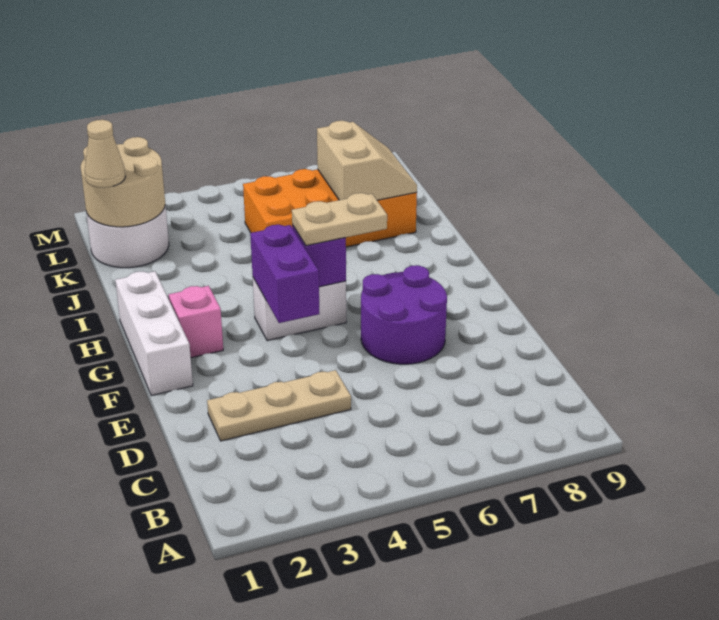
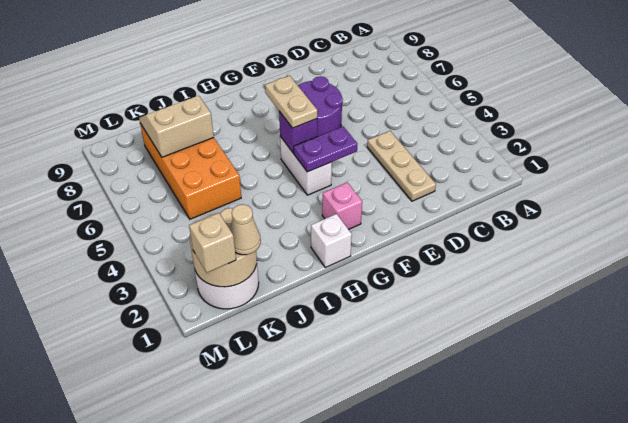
white 1x3 brick [115,271,193,396] -> white 1x1 brick [311,214,352,268]
purple 1x2 brick [250,225,320,323] -> purple 1x2 plate [294,126,357,172]
none -> tan 1x1 brick [189,213,236,273]

